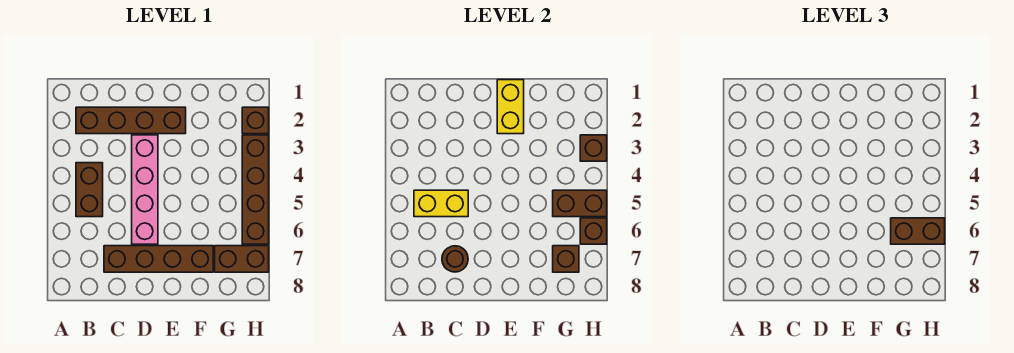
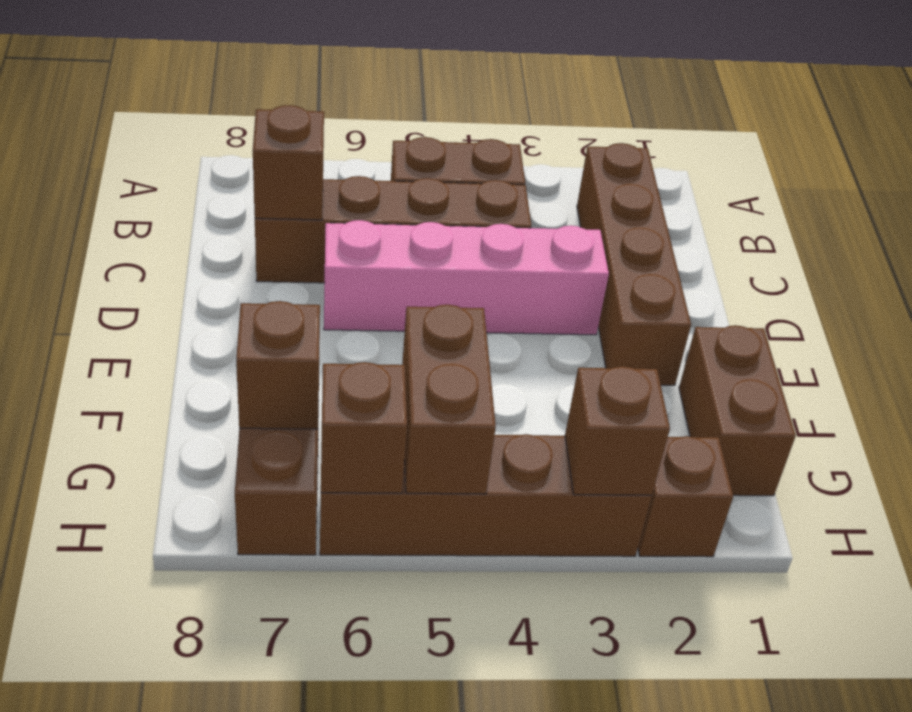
yellow 1x2 brick [414,190,468,217] -> none
brown 1x4 brick [104,246,213,272] -> brown 1x4 brick turned to [255,176,531,283]
brown 1x1 round brick [442,246,468,272] -> brown 1x1 brick [253,105,324,220]
yellow 1x2 brick [497,80,524,134] -> none
brown 1x2 brick [891,218,945,244] -> brown 1x2 brick moved to [679,325,796,496]

